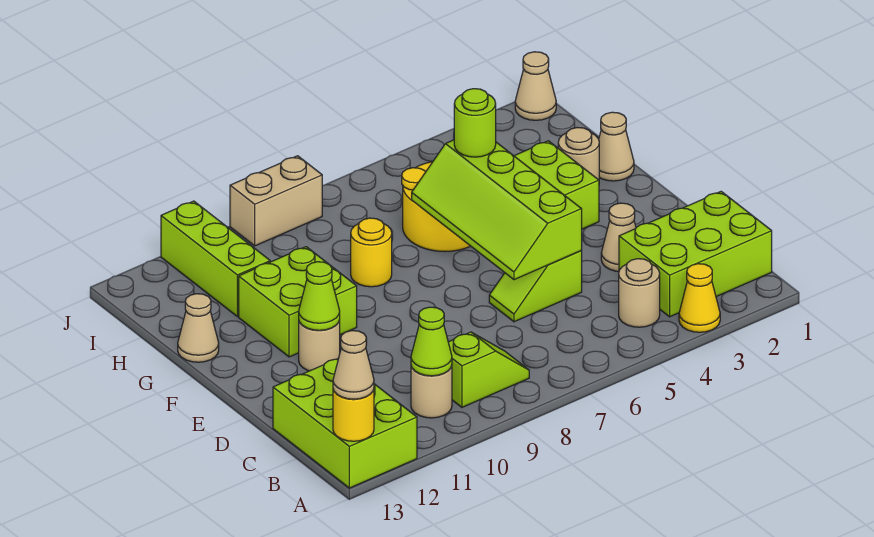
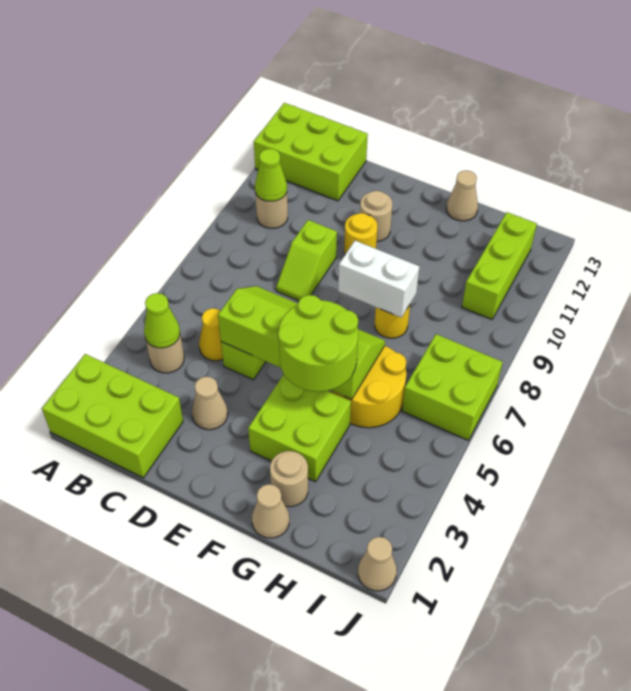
yellow 1x1 cone [679,264,720,332] -> yellow 1x1 cone moved to [199,308,223,361]
yellow 1x1 round brick [333,390,374,441] -> yellow 1x1 round brick moved to [344,213,377,254]
tan 1x1 cone [333,331,374,399] -> none
lime 2x3 brick [619,192,772,317] -> lime 2x3 brick turned to [42,354,183,478]
lime 1x2 slope [448,332,529,407] -> lime 1x2 slope moved to [276,220,337,301]
lime 1x1 cone [299,262,340,330] -> lime 1x1 cone moved to [144,293,180,348]
none -> white 1x2 brick [338,241,419,318]
lime 2x2 brick [239,247,357,357] -> lime 2x2 brick moved to [402,334,503,440]
lime 1x1 round brick [454,89,496,157] -> lime 2x2 round brick [278,295,358,392]
lime 1x3 brick [161,201,270,316] -> lime 1x3 brick turned to [462,212,537,319]
tan 1x2 brick [230,156,322,246] -> none

